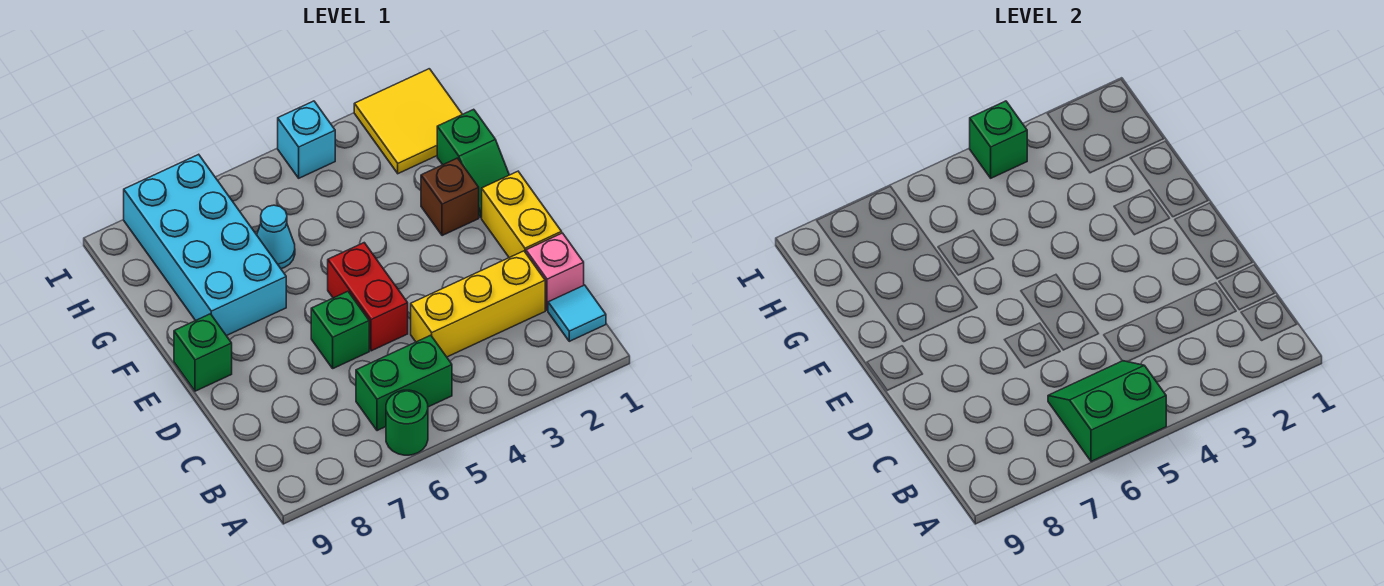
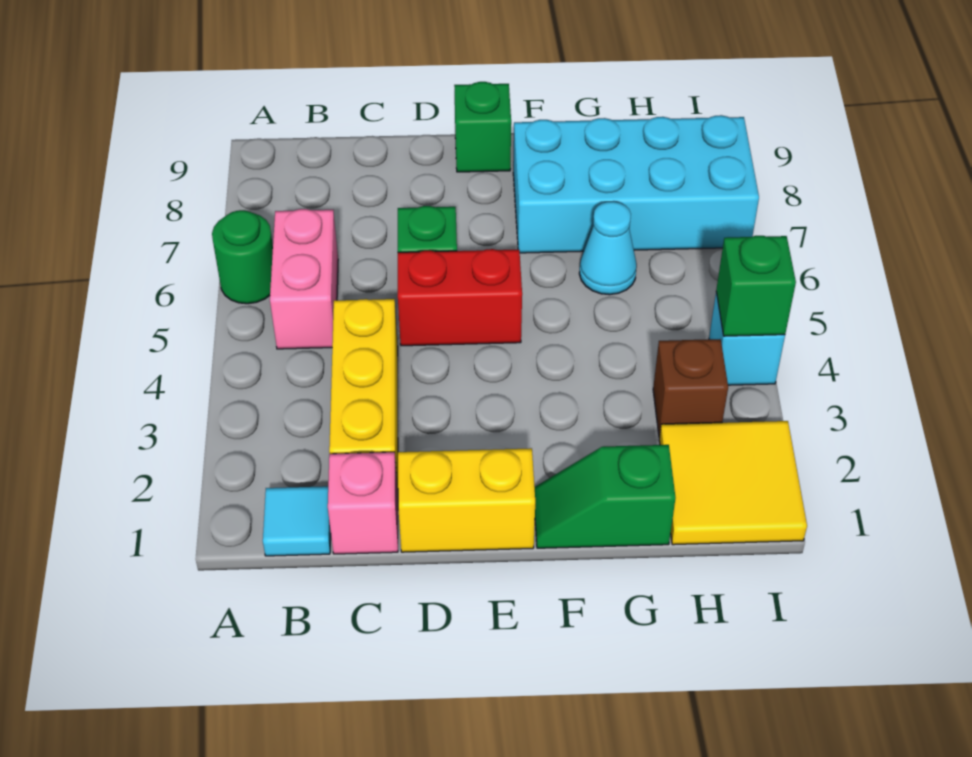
green 2x2 slope [1048,361,1166,462] -> none
green 1x2 brick [356,335,452,431] -> pink 1x2 brick [270,209,338,349]
brown 1x1 brick [421,158,479,236] -> brown 1x1 brick moved to [653,339,728,437]

